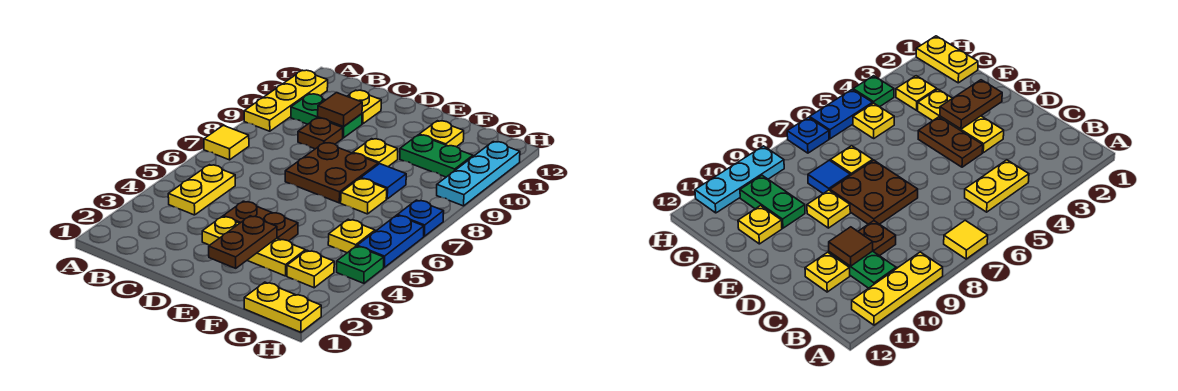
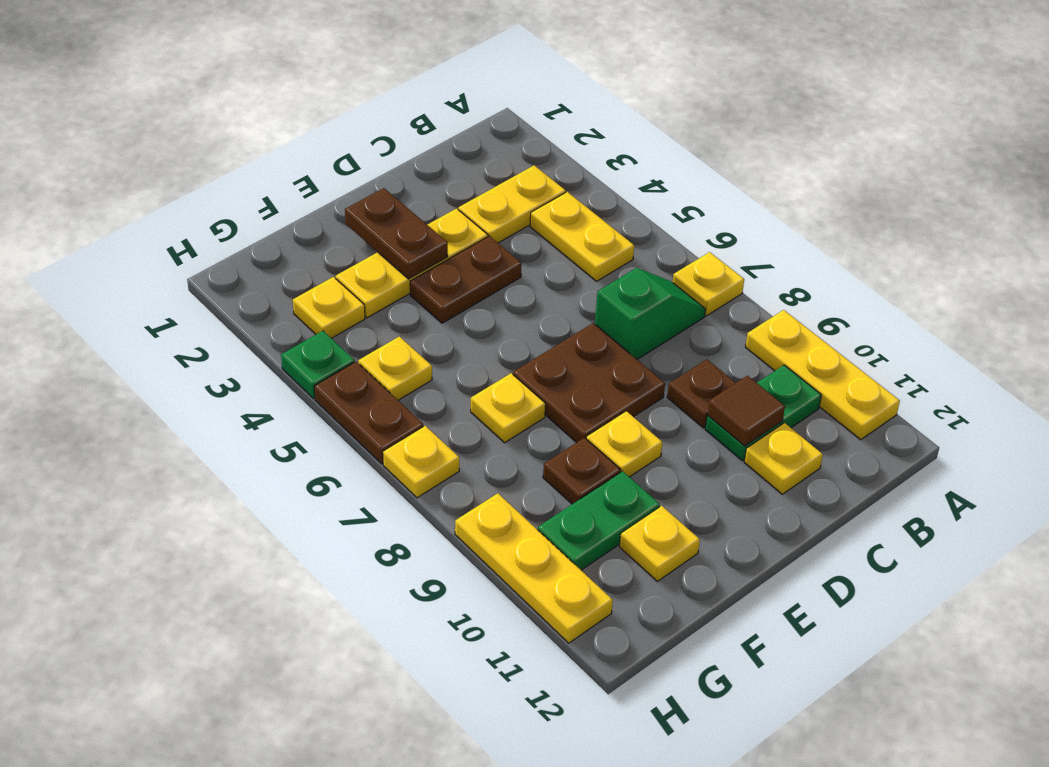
yellow 1x1 tile [204,125,249,160] -> yellow 1x1 plate [673,252,744,316]
none -> green 1x2 slope [595,268,706,359]
blue 1x1 tile [361,164,406,199] -> none
none -> brown 1x1 plate [543,438,621,504]
yellow 1x2 plate [244,282,321,332] -> yellow 1x2 plate moved to [458,165,566,243]
blue 1x2 plate [357,215,424,267] -> brown 1x2 plate [314,362,423,464]
blue 1x1 plate [397,200,444,236] -> yellow 1x1 plate [383,426,459,498]
cyan 1x3 plate [437,142,520,206] -> yellow 1x3 plate [455,493,613,643]

